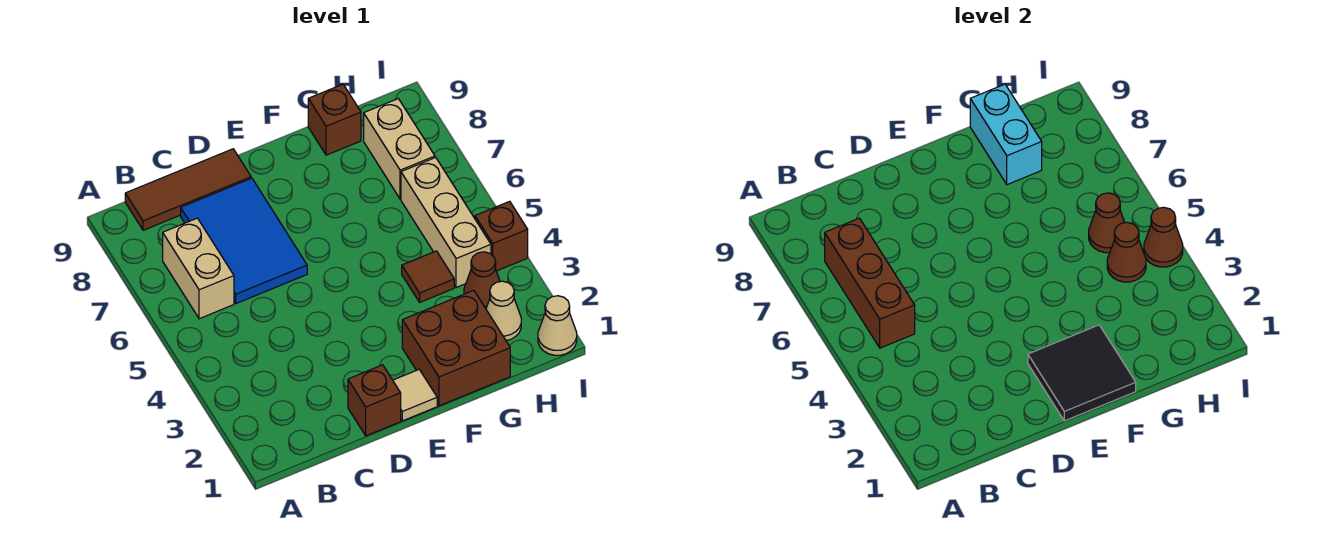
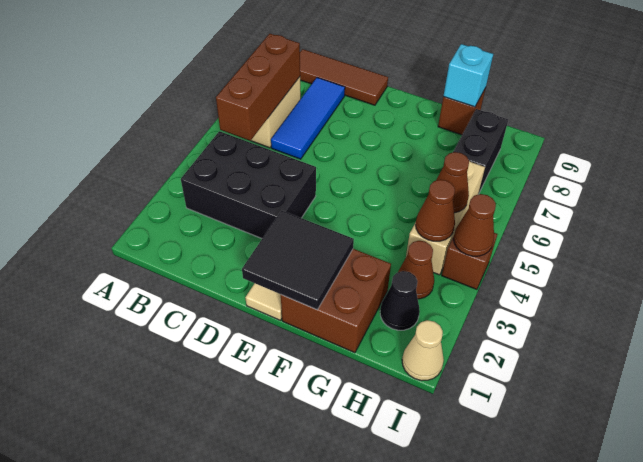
none -> black 2x3 brick [181,131,316,238]
blue 2x3 tile [181,178,307,304] -> blue 1x3 tile [271,78,345,159]
brown 1x1 brick [348,365,401,436] -> none
brown 1x1 tile [402,251,454,302] -> none
cyan 1x2 brick [970,84,1042,185] -> cyan 1x1 brick [443,44,493,107]
tan 1x1 cone [486,281,521,341] -> black 1x1 cone [380,271,420,330]
tan 1x2 brick [364,99,435,199] -> black 1x2 brick [453,109,508,193]

